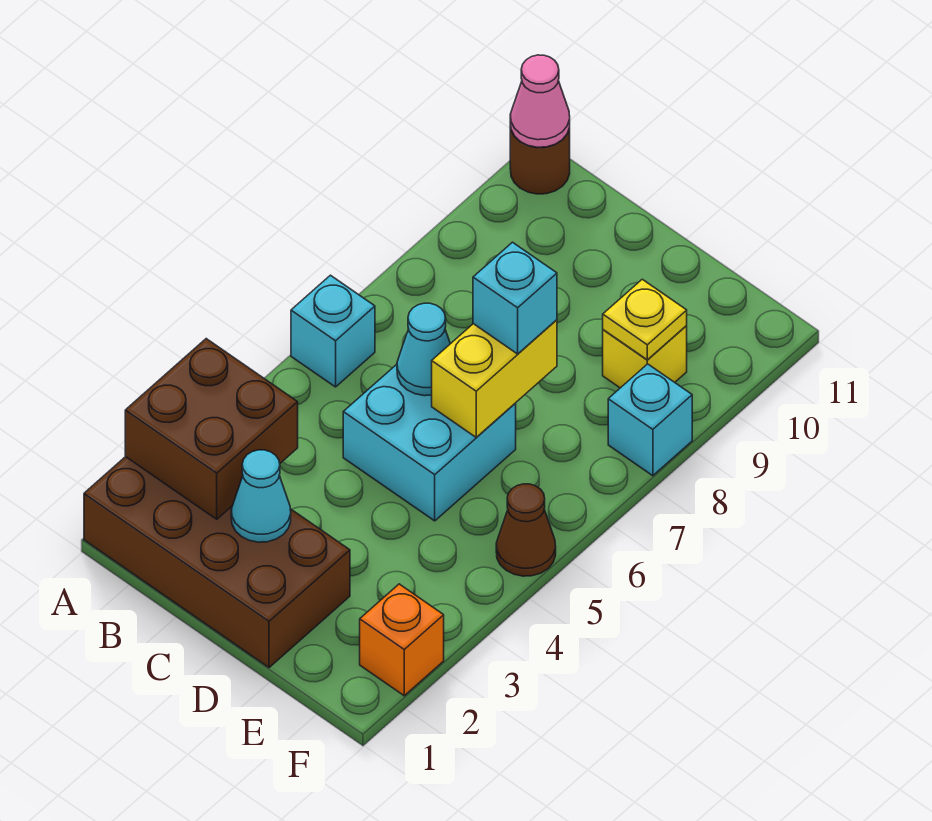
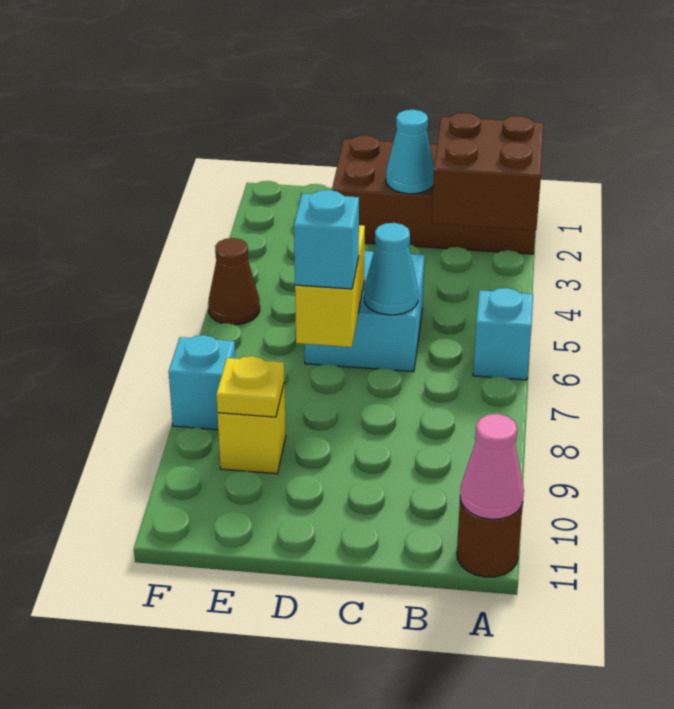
orange 1x1 brick [360,584,444,696] -> none

